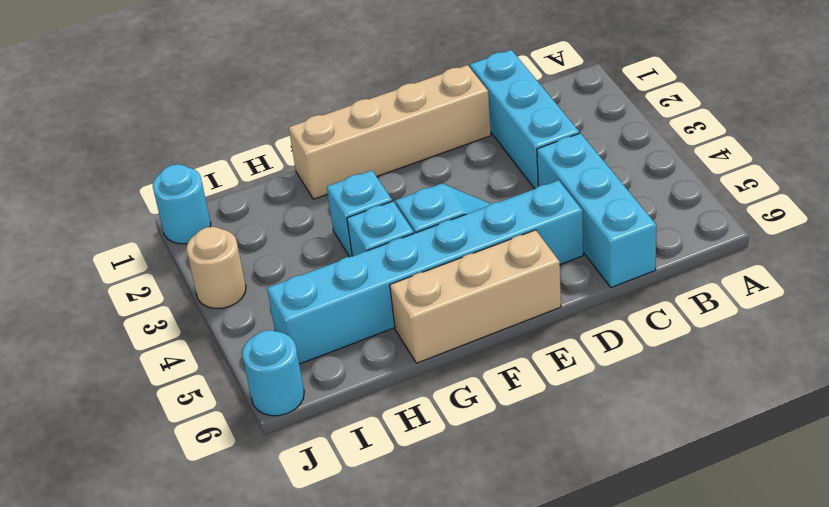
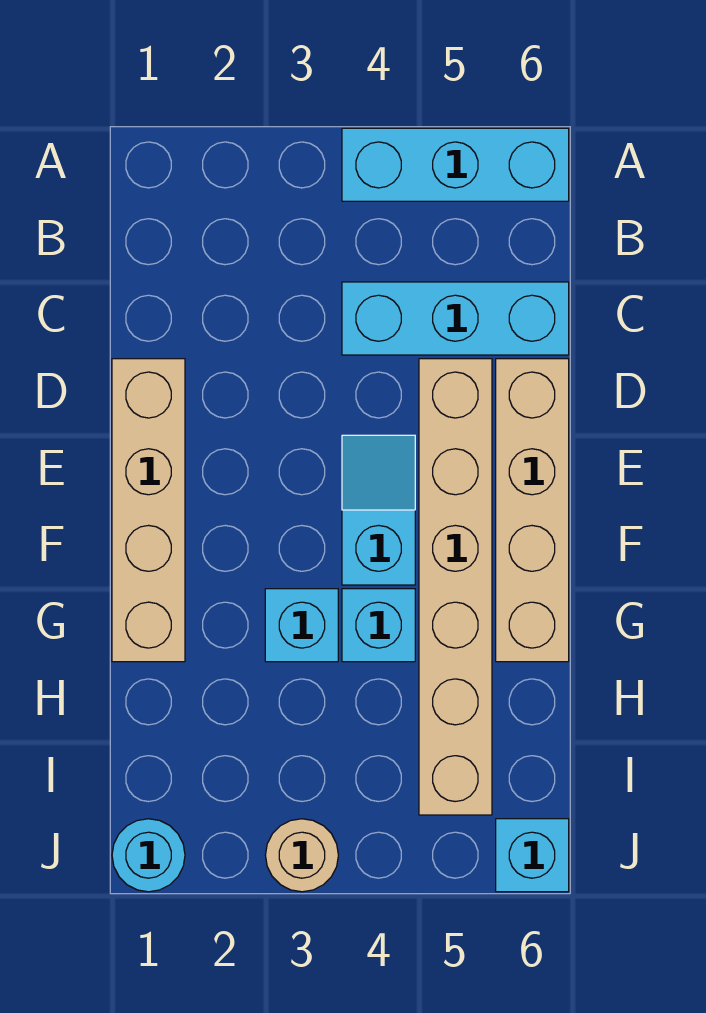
cyan 1x3 brick [470,50,579,189] -> cyan 1x3 brick moved to [342,128,569,201]
cyan 1x6 brick [267,180,583,364] -> tan 1x6 brick [419,359,492,815]
tan 1x3 brick [390,230,561,363] -> tan 1x4 brick [496,359,569,662]
cyan 1x1 round brick [242,330,304,416] -> cyan 1x1 brick [496,819,569,892]

